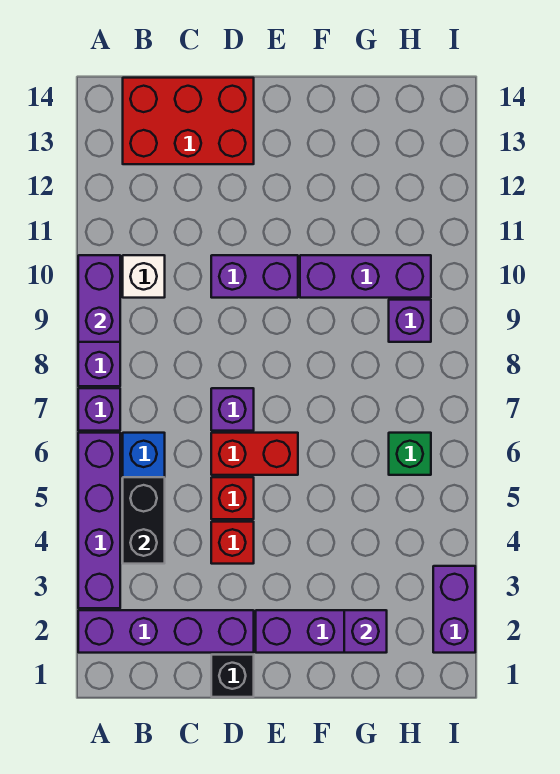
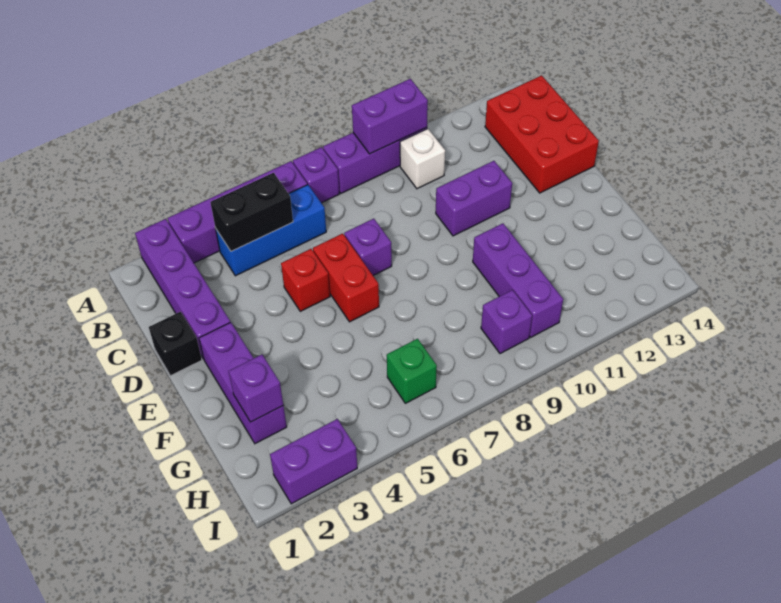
red 1x1 brick [211,522,254,564] -> none
purple 1x2 brick [211,255,298,298] -> purple 1x2 brick turned to [436,161,512,236]

